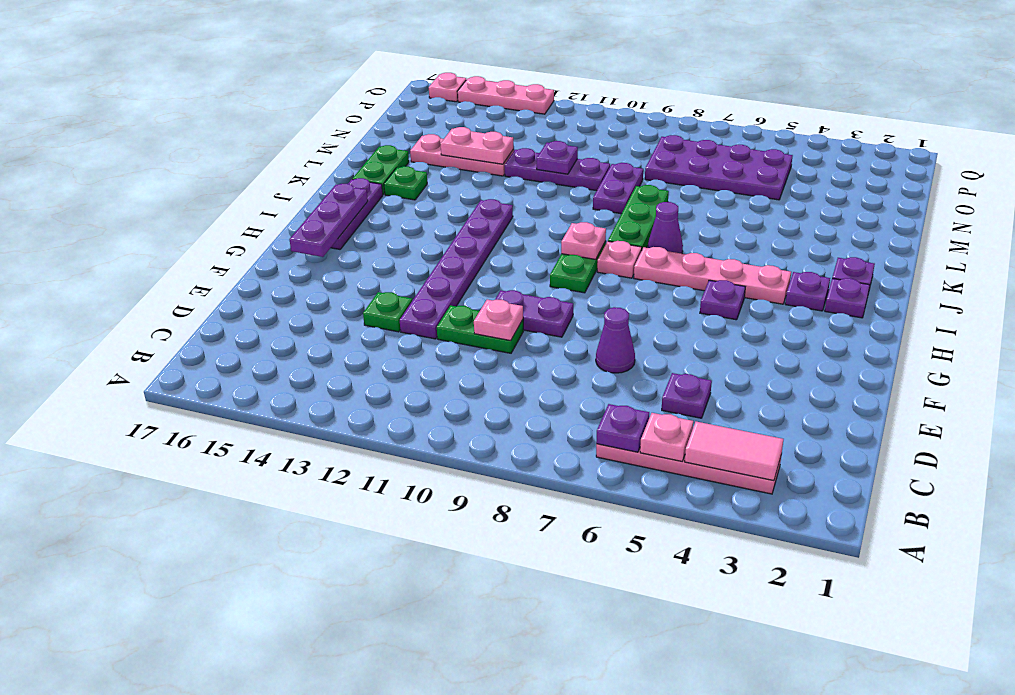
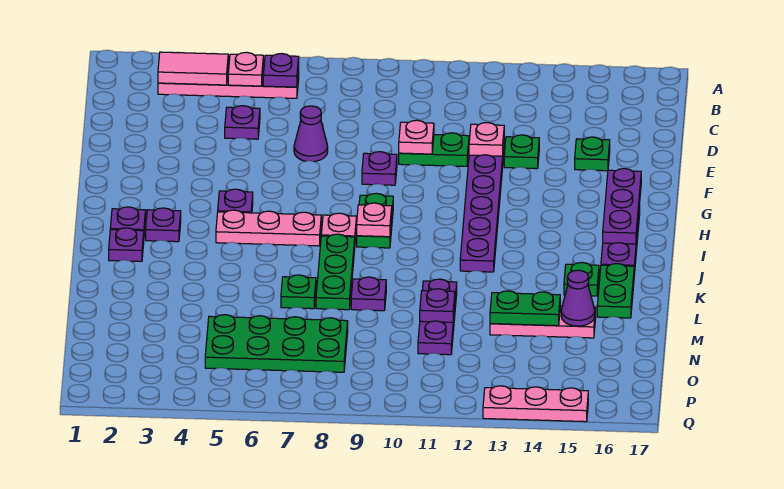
none -> green 1x1 plate [575,137,610,171]
purple 1x2 plate [495,290,573,337] -> purple 1x1 plate [362,152,397,185]
pink 1x4 plate [634,247,791,304] -> pink 1x3 plate [216,210,321,246]
purple 1x1 cone [647,202,683,254] -> purple 1x1 cone moved to [561,270,595,326]
none -> green 1x1 plate [281,275,316,309]
purple 1x2 plate [593,163,643,214] -> purple 1x1 plate [351,277,386,311]
purple 1x3 plate [505,148,610,191] -> purple 1x3 plate turned to [418,279,457,355]
pink 1x2 plate [441,127,513,164] -> green 1x2 plate [490,291,560,326]
purple 2x4 plate [645,135,793,200] -> green 2x4 plate [205,315,348,372]
pink 1x1 plate [429,73,467,102] -> pink 1x1 plate moved to [469,123,504,156]

